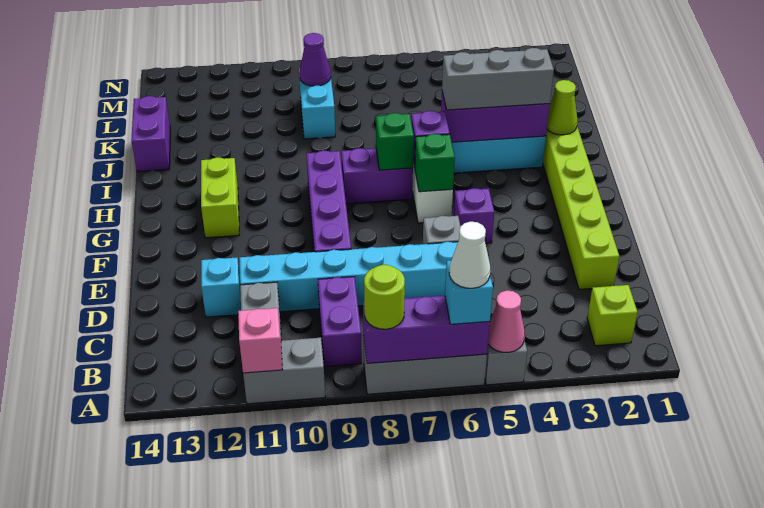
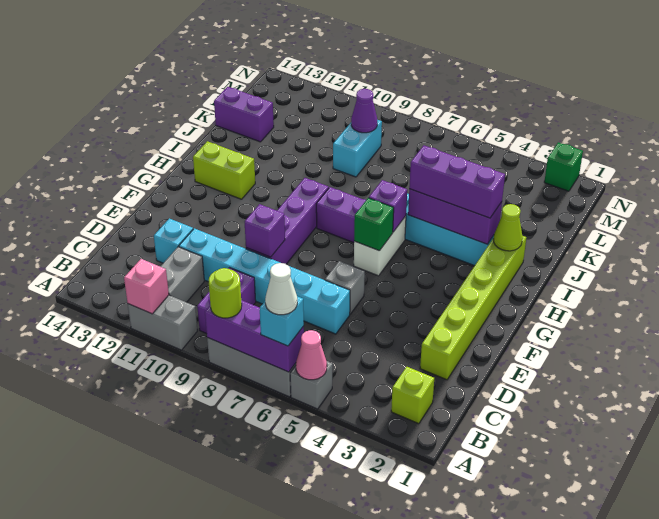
purple 1x1 brick [454,188,494,243] -> purple 1x1 brick moved to [245,204,285,257]
lime 1x2 brick [201,157,239,238] -> lime 1x2 brick turned to [193,141,255,199]
green 1x1 brick [376,113,414,170] -> green 1x1 brick moved to [544,142,583,191]
grey 1x3 brick [442,48,554,110] -> purple 1x3 brick [409,146,505,218]
purple 1x2 brick [131,96,170,172] -> purple 1x2 brick turned to [214,87,274,142]

